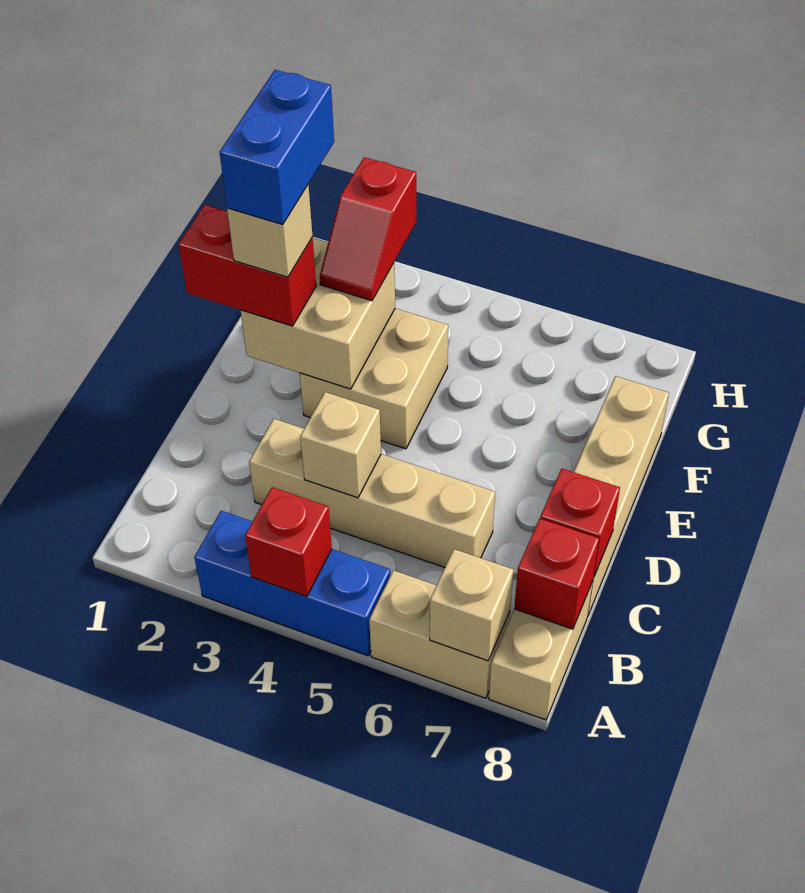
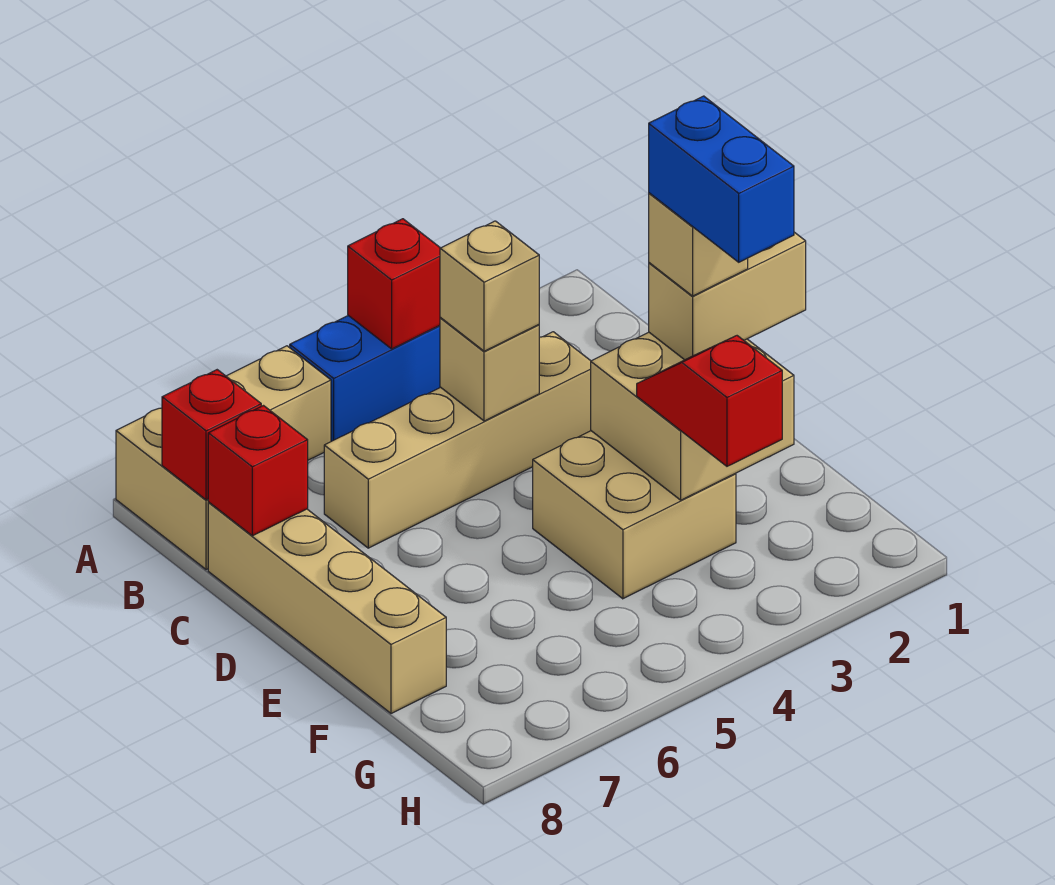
tan 1x1 brick [430,549,514,661] -> tan 1x1 brick moved to [440,221,539,351]
red 1x2 brick [178,205,316,326] -> tan 1x2 brick [649,232,806,360]

